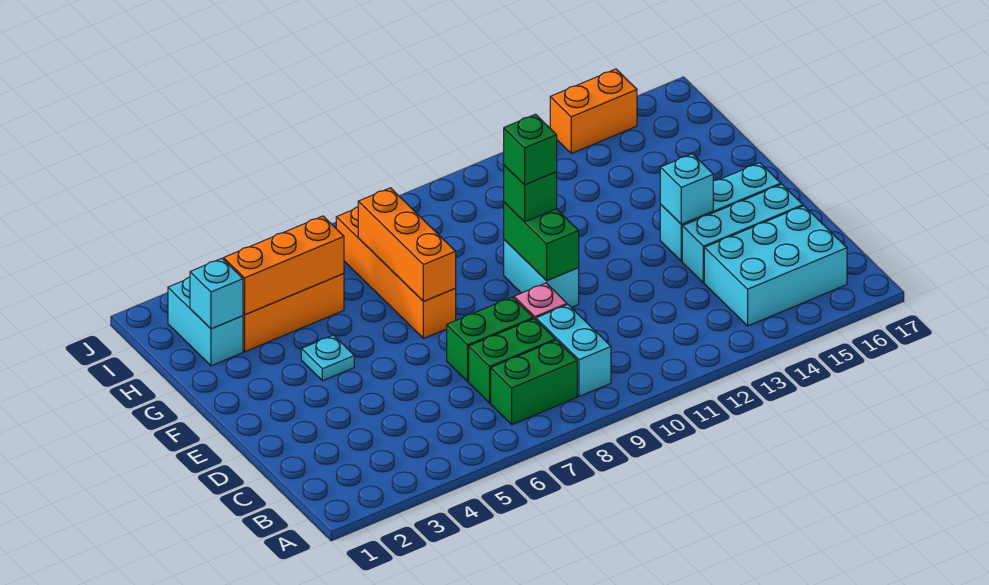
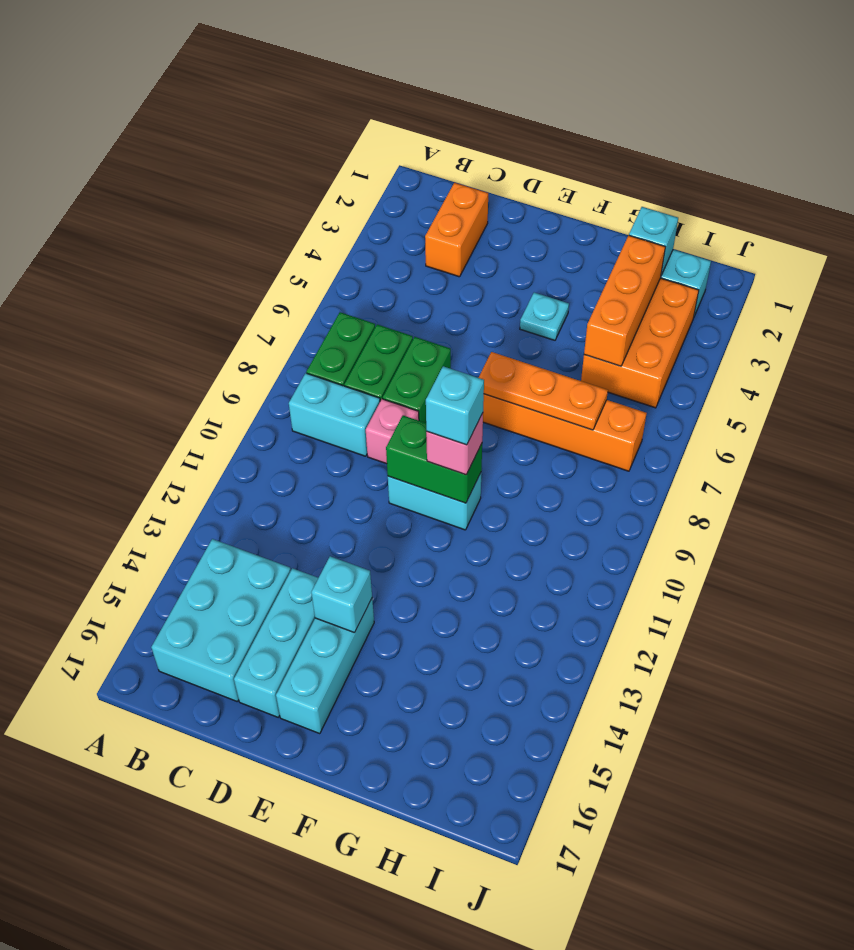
orange 1x3 brick [358,188,456,302] -> orange 1x3 plate [479,352,608,430]
green 1x1 brick [504,165,557,222] -> pink 1x1 brick [426,413,483,475]
green 1x1 brick [504,114,557,185] -> cyan 1x1 brick [426,366,484,445]
orange 1x2 brick [550,69,637,153] -> orange 1x2 brick moved to [425,183,488,277]

